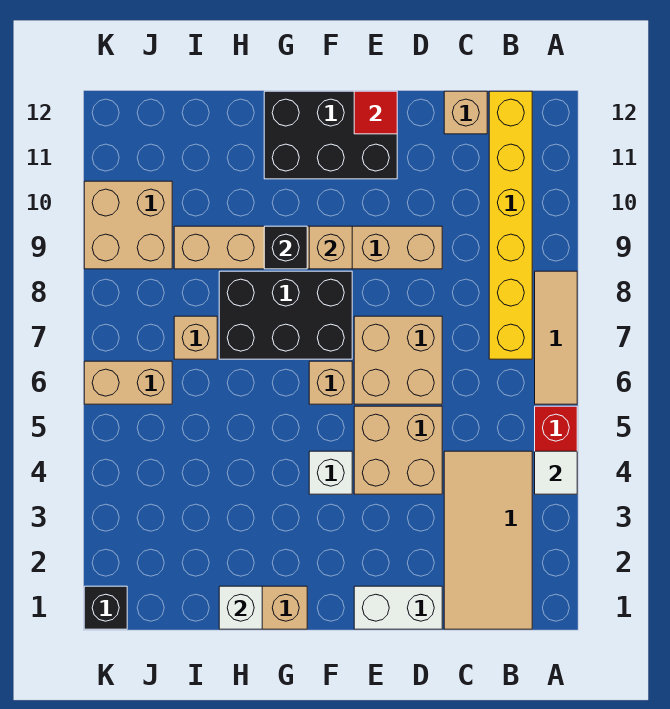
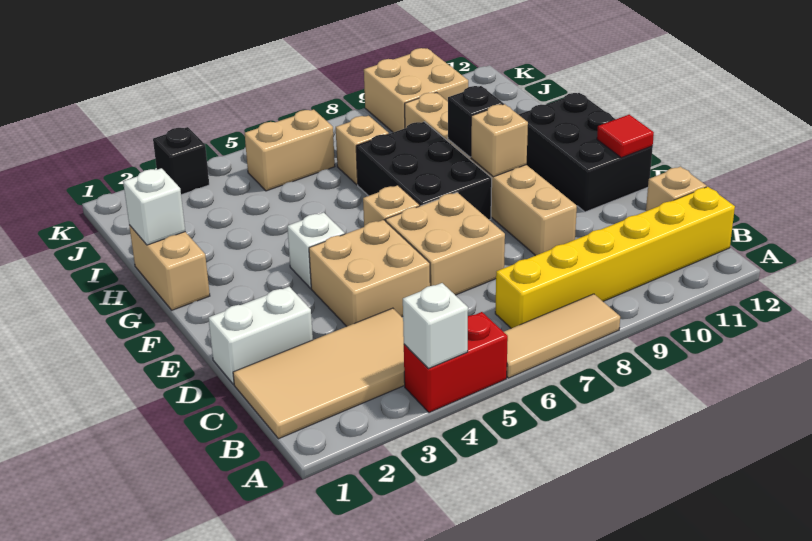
white 1x1 tile [535,451,577,494] -> white 1x1 brick [403,283,468,369]
white 1x2 brick [354,586,442,629] -> white 1x2 brick turned to [208,287,313,384]
tan 1x2 brick [84,361,172,404] -> tan 1x2 brick turned to [245,110,335,191]
black 1x1 brick [84,586,127,629] -> black 1x1 brick moved to [153,127,209,195]

